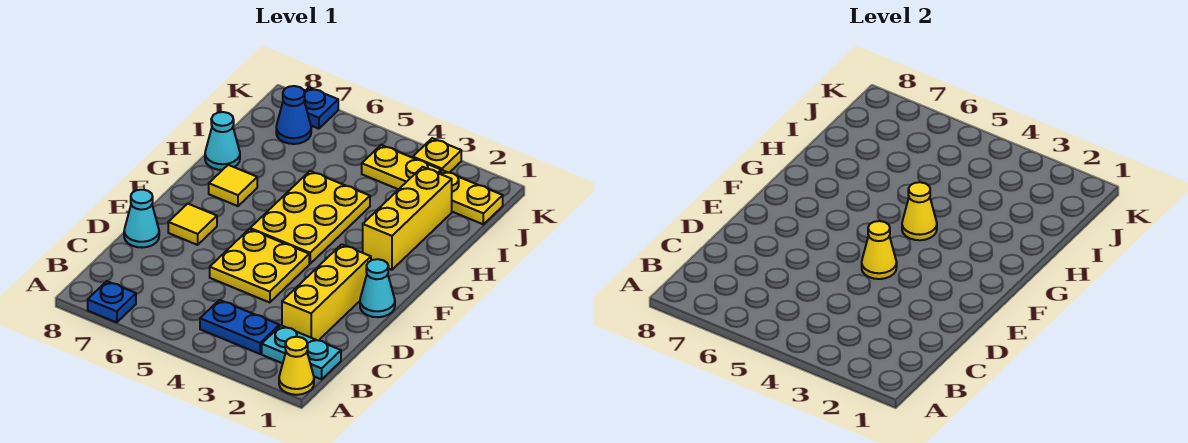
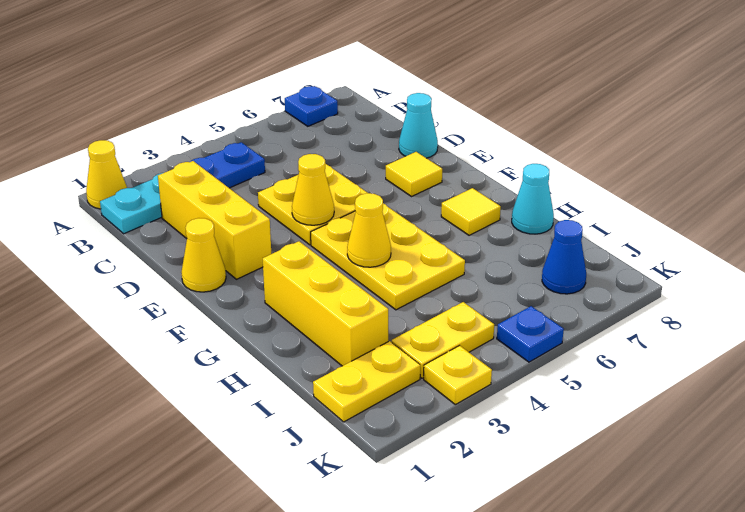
cyan 1x1 cone [360,259,395,317] -> yellow 1x1 cone [181,218,226,292]
blue 1x1 plate [304,87,338,129] -> blue 1x1 plate moved to [497,306,564,362]

